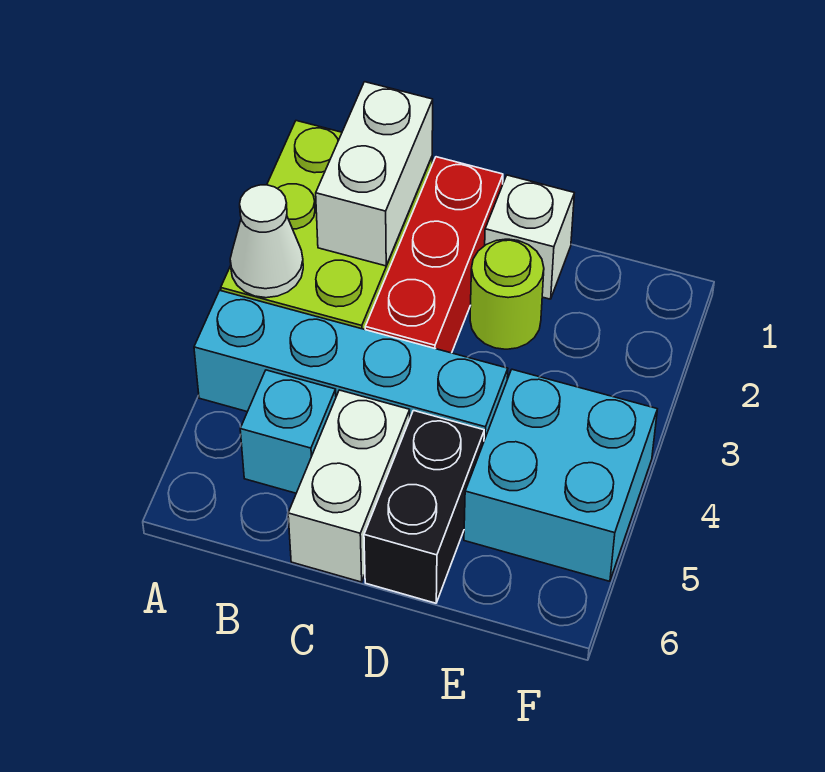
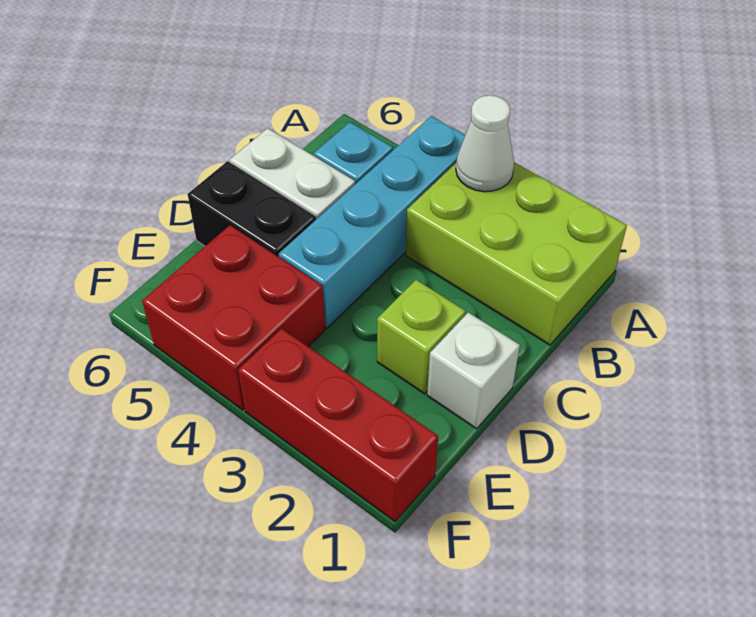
white 1x2 brick [316,82,433,266] -> none
red 1x3 brick [365,157,503,353] -> red 1x3 brick moved to [238,328,438,521]
lime 1x1 round brick [470,239,544,349] -> lime 1x1 brick [377,280,466,394]
cyan 2x2 brick [464,369,657,581] -> red 2x2 brick [142,225,325,410]

